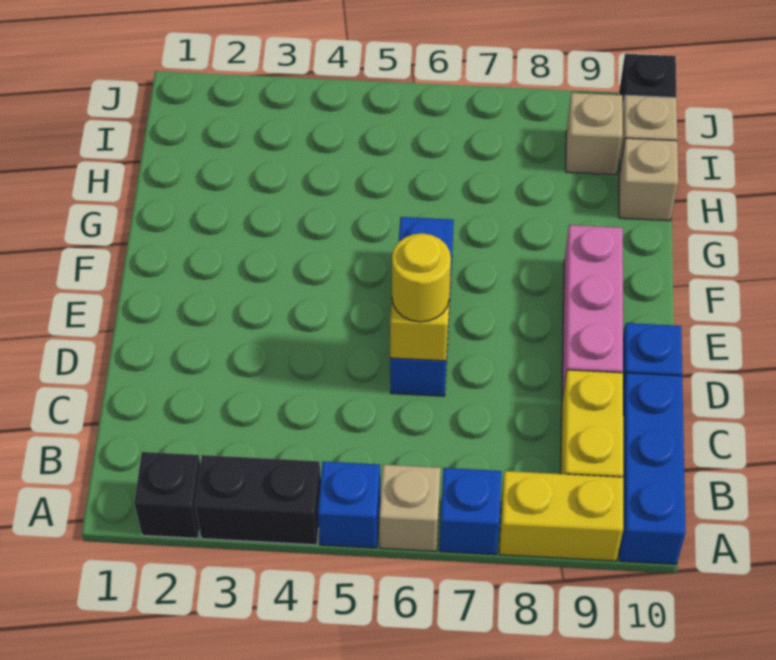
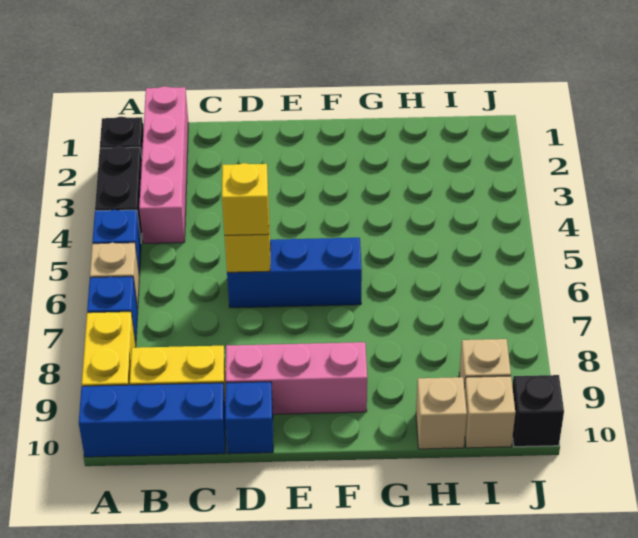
none -> pink 1x4 brick [139,86,188,244]
yellow 1x1 round brick [392,233,451,322] -> yellow 1x1 brick [222,163,269,235]

